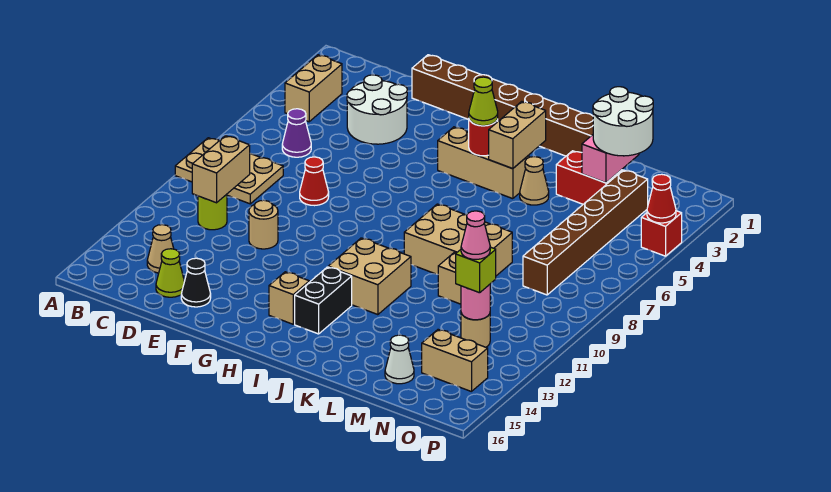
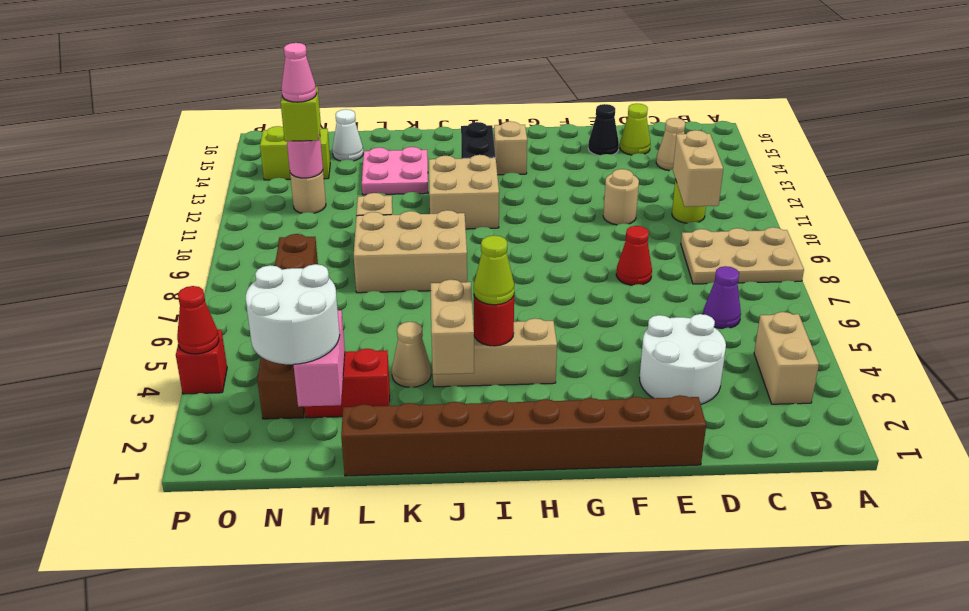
none -> pink 2x2 plate [362,147,428,195]
tan 1x2 brick [422,330,488,392] -> lime 1x2 brick [260,126,330,180]

